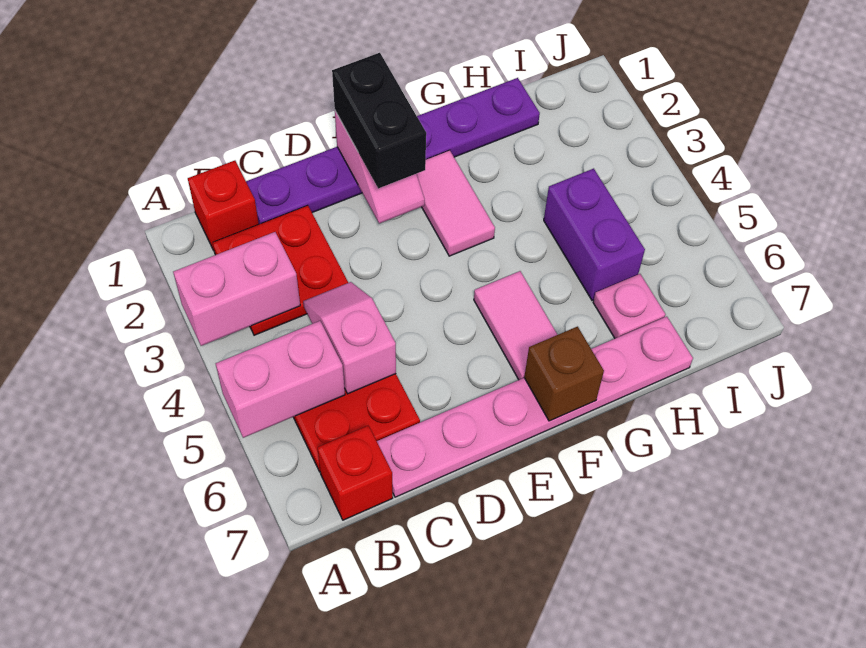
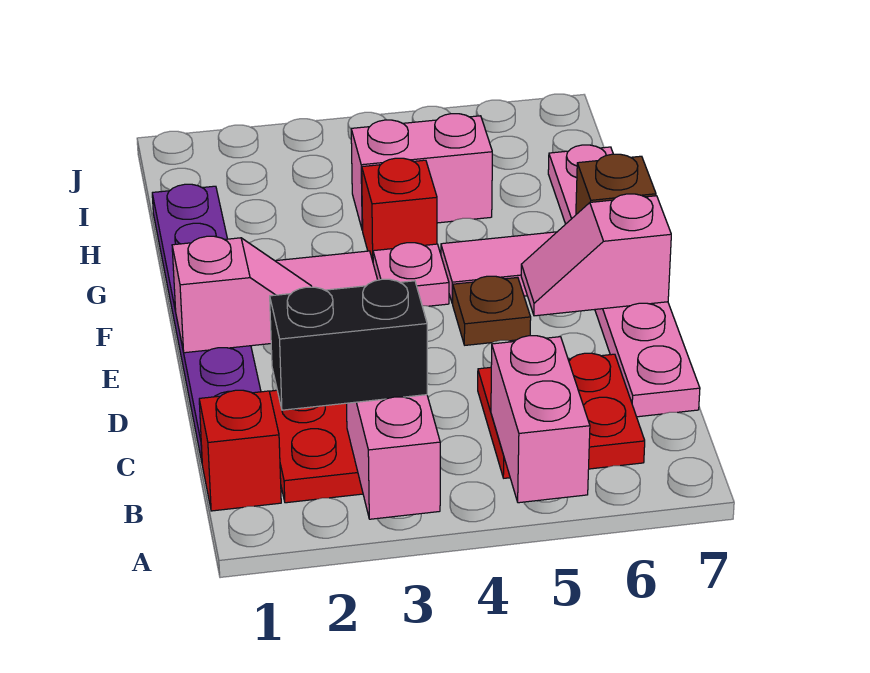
red 1x1 brick [317,426,393,520] -> red 1x1 brick moved to [362,158,437,261]
pink 1x2 slope [303,282,396,394] -> pink 1x2 slope moved to [521,194,671,316]
black 1x2 brick [332,53,426,188] -> black 1x2 brick moved to [270,279,427,410]
none -> brown 1x1 plate [452,276,531,345]
purple 1x2 brick [544,169,645,300] -> pink 1x2 brick [351,114,492,230]
pink 1x1 plate [593,274,665,338] -> pink 1x1 plate moved to [373,243,449,306]

